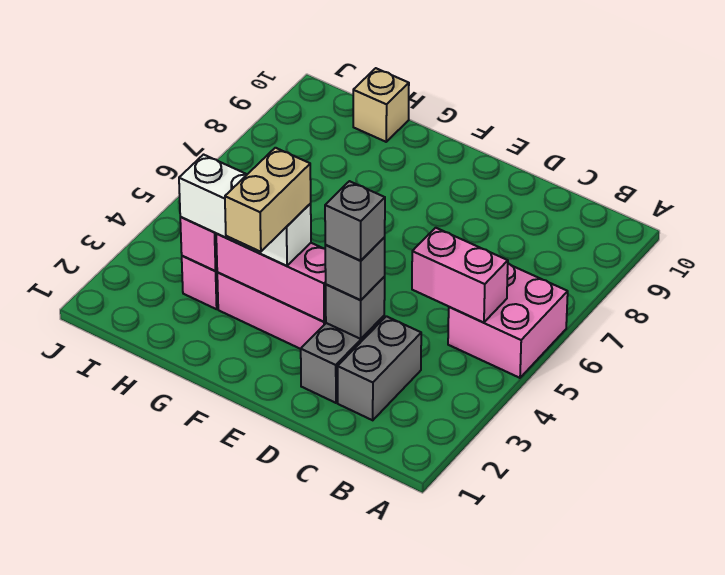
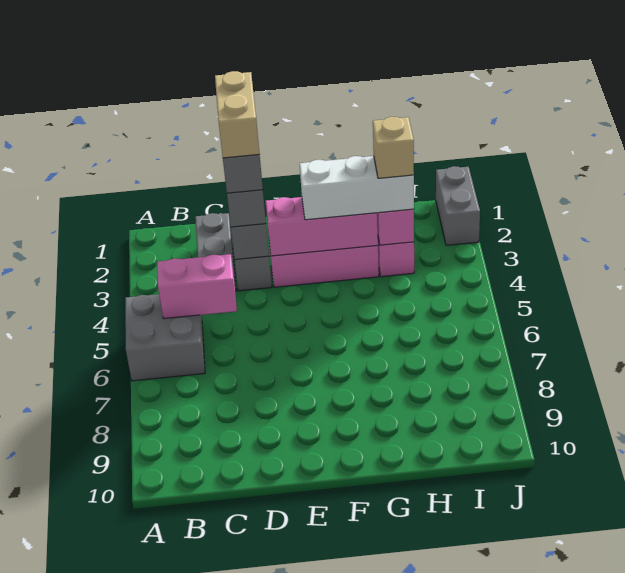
pink 2x2 brick [448,264,568,378] -> grey 2x2 brick [125,294,205,381]
tan 1x2 brick [225,148,311,252] -> tan 1x2 brick moved to [215,71,259,158]
tan 1x1 brick [353,68,409,142] -> tan 1x1 brick moved to [373,117,414,178]
none -> grey 1x2 brick [436,166,480,245]

